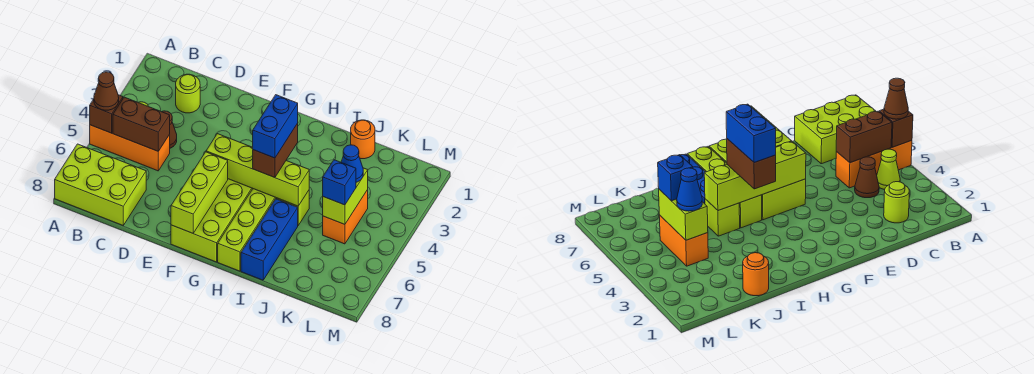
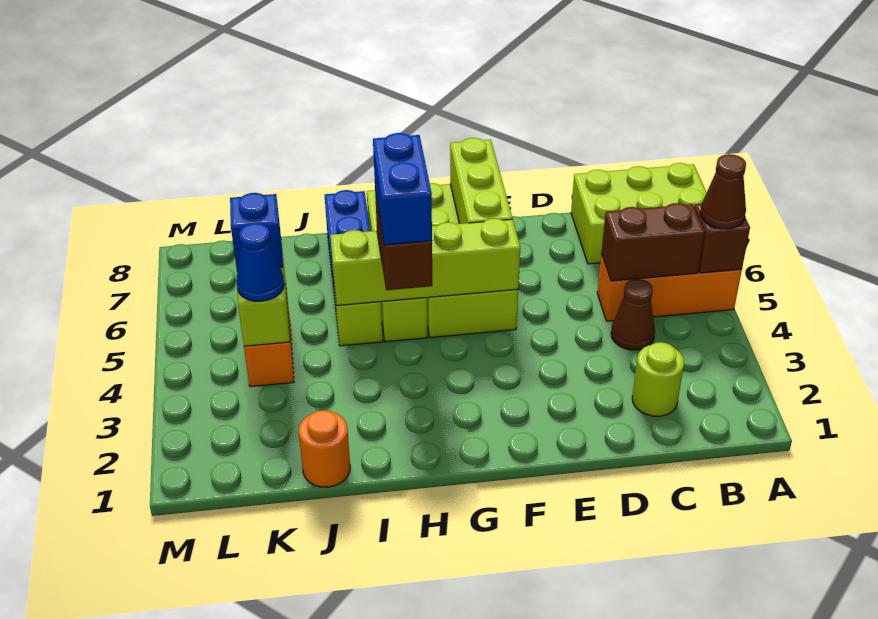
lime 1x1 cone [877,149,900,190] -> none

